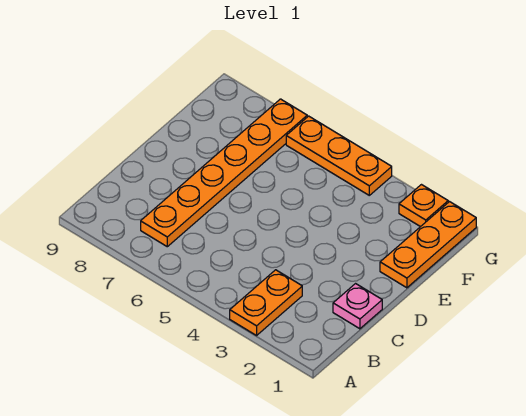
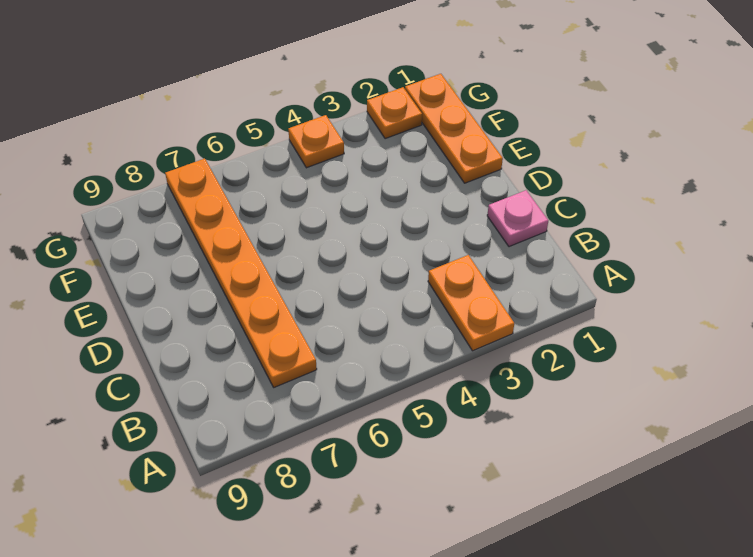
orange 1x3 plate [286,116,392,195] -> orange 1x1 plate [288,115,344,168]

